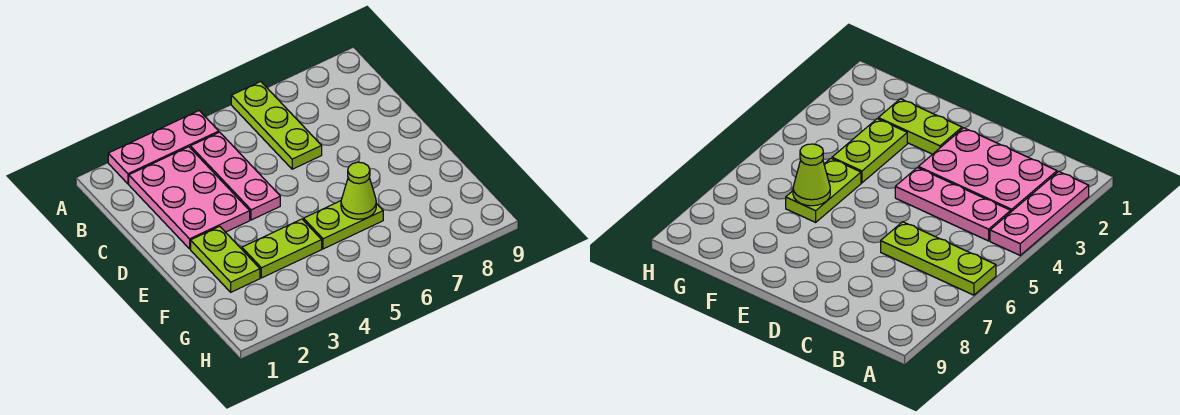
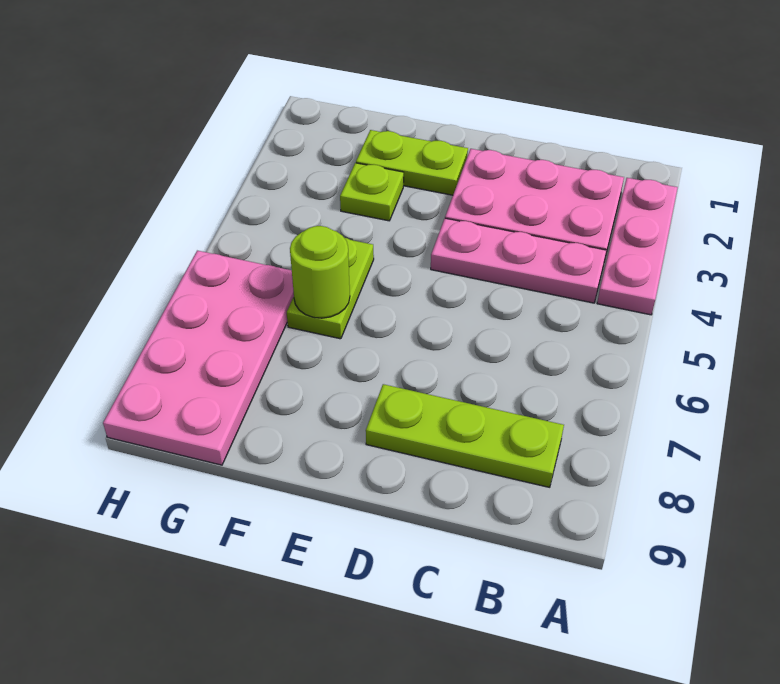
lime 1x3 plate [231,82,322,169] -> lime 1x3 plate moved to [366,384,564,487]
lime 1x2 plate [242,219,322,278] -> lime 1x1 plate [340,163,404,221]
lime 1x1 cone [341,162,376,219] -> lime 1x1 round brick [290,226,350,318]
none -> pink 2x4 plate [103,251,294,465]

